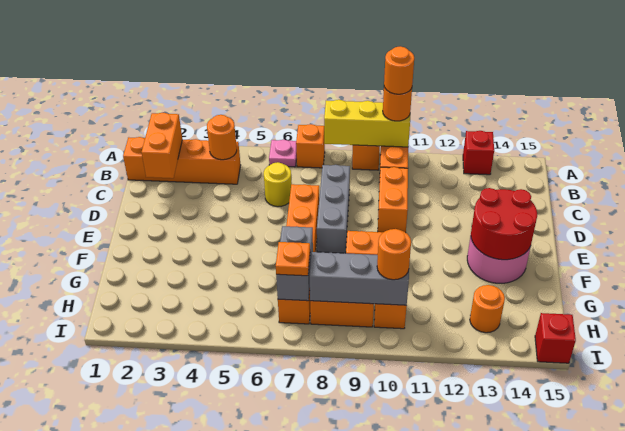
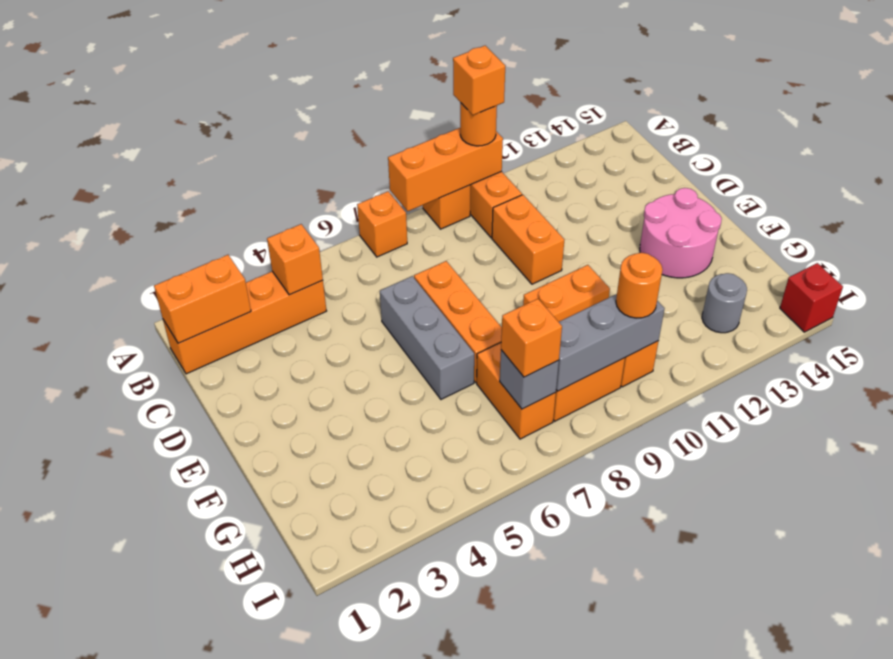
pink 1x1 plate [269,140,297,167] -> none
yellow 1x3 brick [324,100,410,147] -> orange 1x3 brick [388,128,503,211]
orange 1x1 round brick [384,46,414,94] -> orange 1x1 brick [453,46,505,115]
red 1x1 brick [463,131,494,175] -> none
orange 1x2 brick [141,113,182,178] -> orange 1x2 brick turned to [154,255,251,343]
orange 1x1 round brick [207,115,237,160] -> orange 1x1 brick [267,224,323,295]
yellow 1x1 round brick [264,162,292,207] -> none
grey 1x3 brick [317,165,350,253] -> grey 1x3 brick moved to [380,276,474,399]
red 2x2 round brick [471,188,537,260] -> none
grey 1x2 brick [276,226,313,301] -> grey 1x1 brick [500,350,559,409]
orange 1x1 plate [276,242,310,276] -> orange 1x1 brick [501,299,562,377]
orange 1x1 round brick [470,285,505,333] -> grey 1x1 round brick [702,273,747,333]

